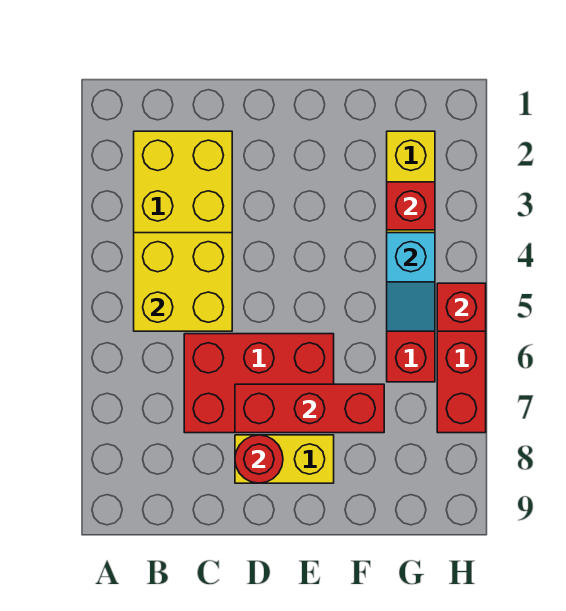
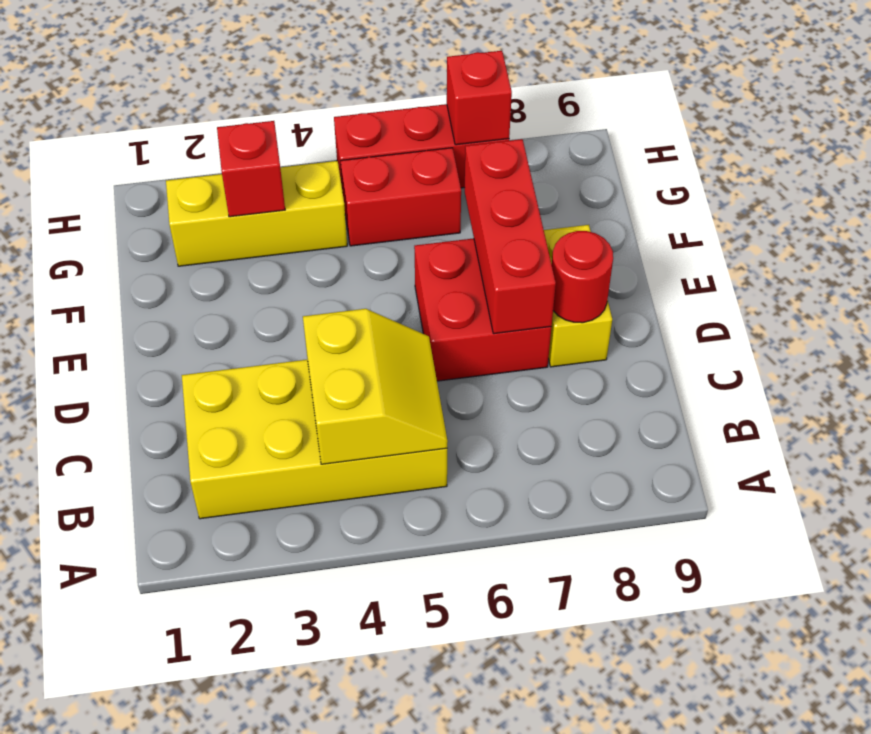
yellow 2x2 brick [134,233,232,331] -> yellow 2x2 slope [303,309,448,464]
red 2x3 brick [184,334,334,433] -> red 2x2 brick [414,238,551,381]
cyan 1x2 slope [387,233,435,331] -> none
red 1x1 brick [437,283,486,331] -> red 1x1 brick moved to [447,51,512,145]

